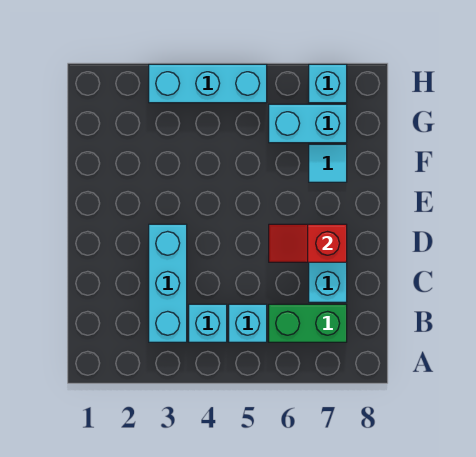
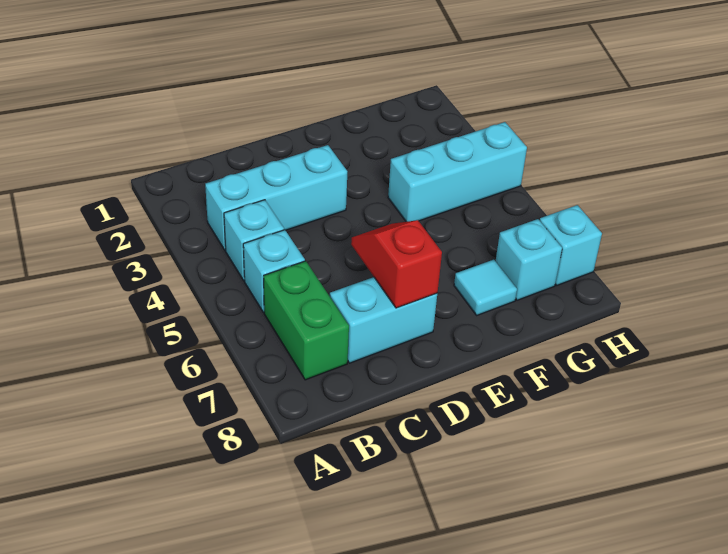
cyan 1x2 brick [269,104,347,143] -> cyan 1x1 brick [496,219,562,300]
cyan 1x3 brick [149,64,267,103] -> cyan 1x3 brick turned to [388,122,527,222]

